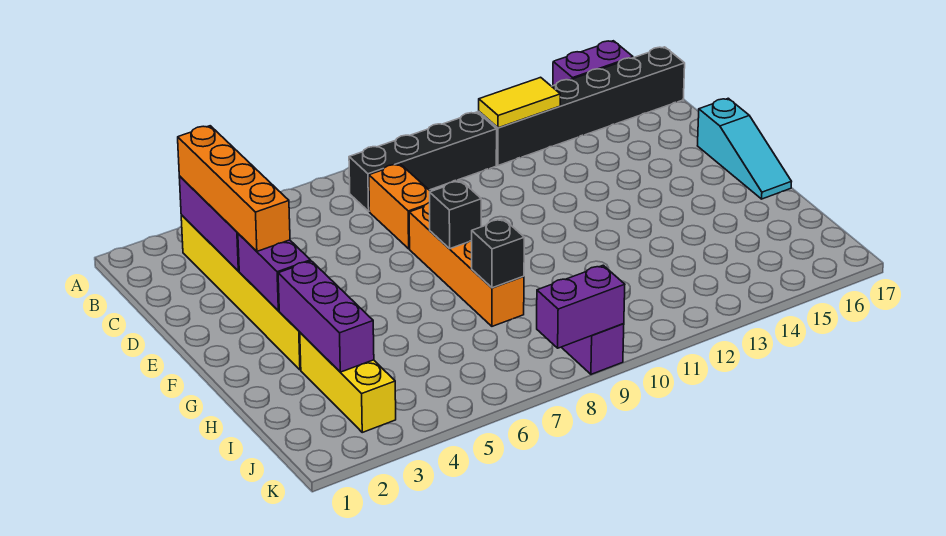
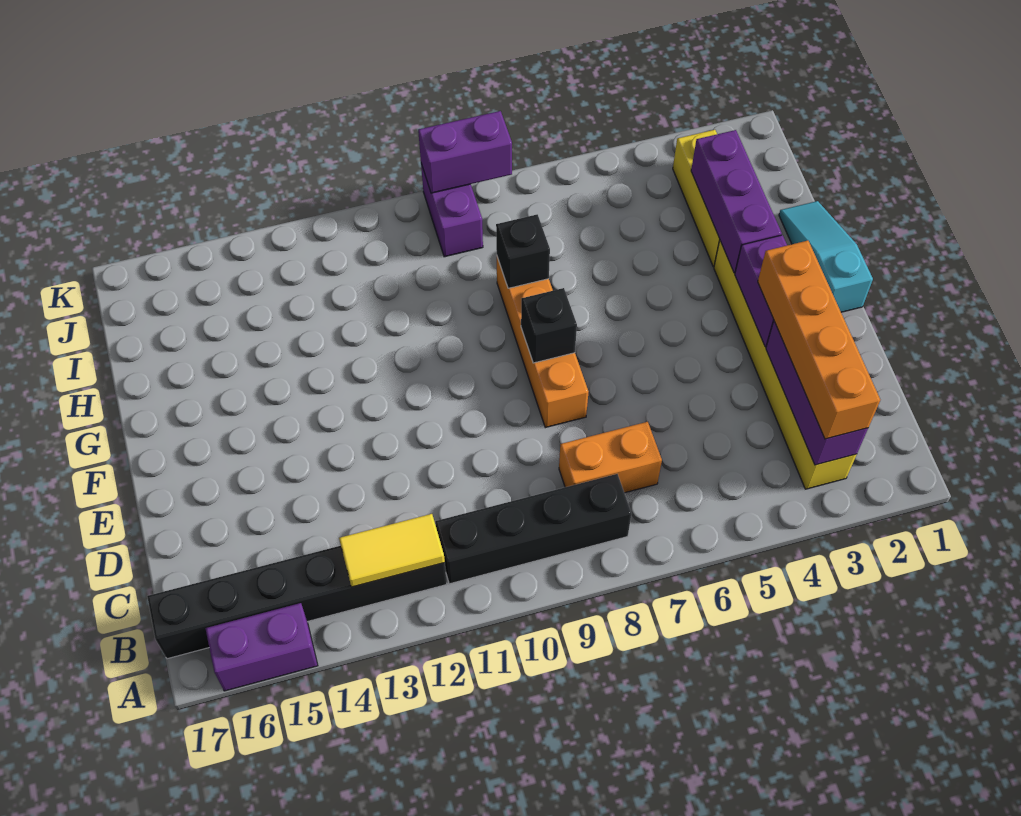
orange 1x2 brick [369,164,431,249] -> orange 1x2 brick turned to [559,422,662,493]
cyan 1x3 slope [698,98,791,199] -> cyan 1x3 slope moved to [779,201,873,312]

